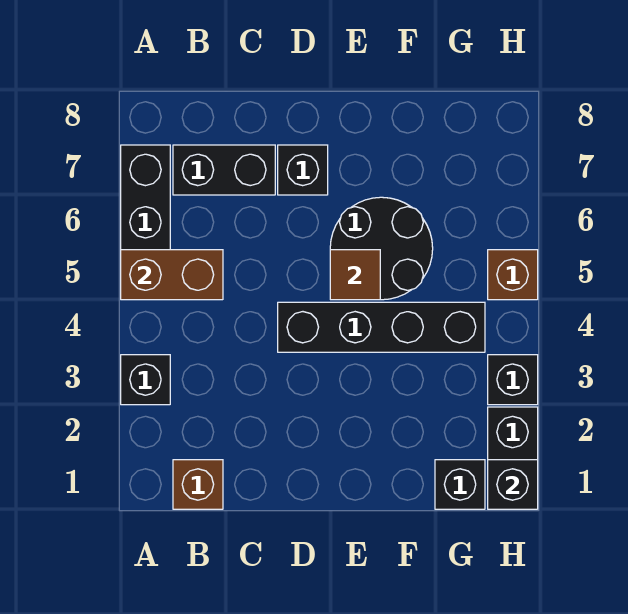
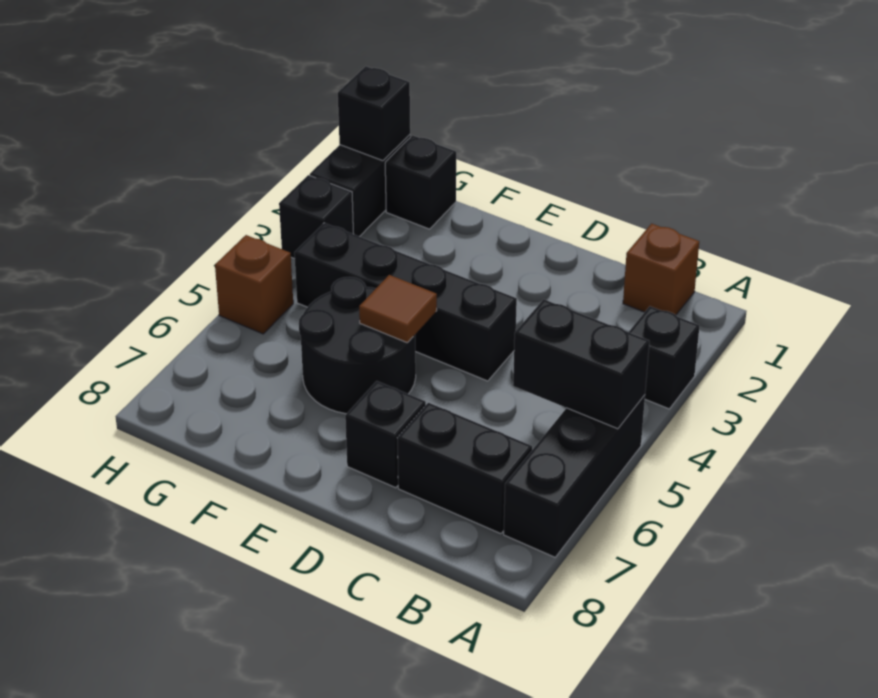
brown 1x2 brick [121,250,223,300] -> black 1x2 brick [513,299,649,429]

